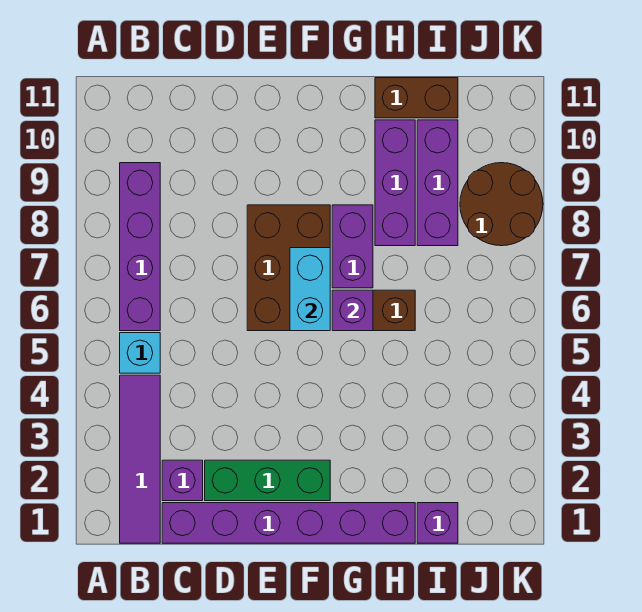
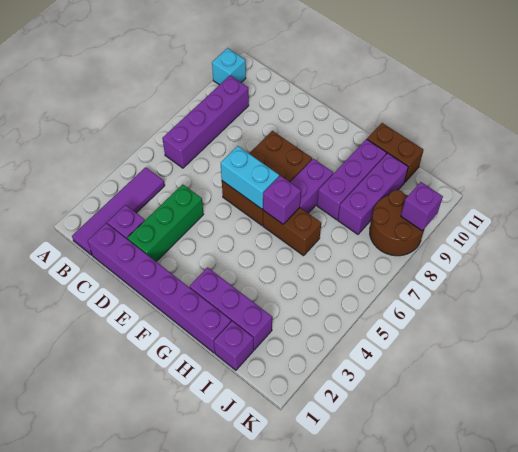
cyan 1x1 brick [120,333,160,373] -> cyan 1x1 brick moved to [212,48,246,85]
green 1x3 brick [205,460,330,501] -> green 1x3 brick turned to [127,184,204,261]
cyan 1x2 brick [290,248,330,331] -> cyan 1x2 brick turned to [221,146,279,209]
none -> purple 1x3 brick [190,267,272,350]
none -> purple 1x1 brick [401,182,443,231]

